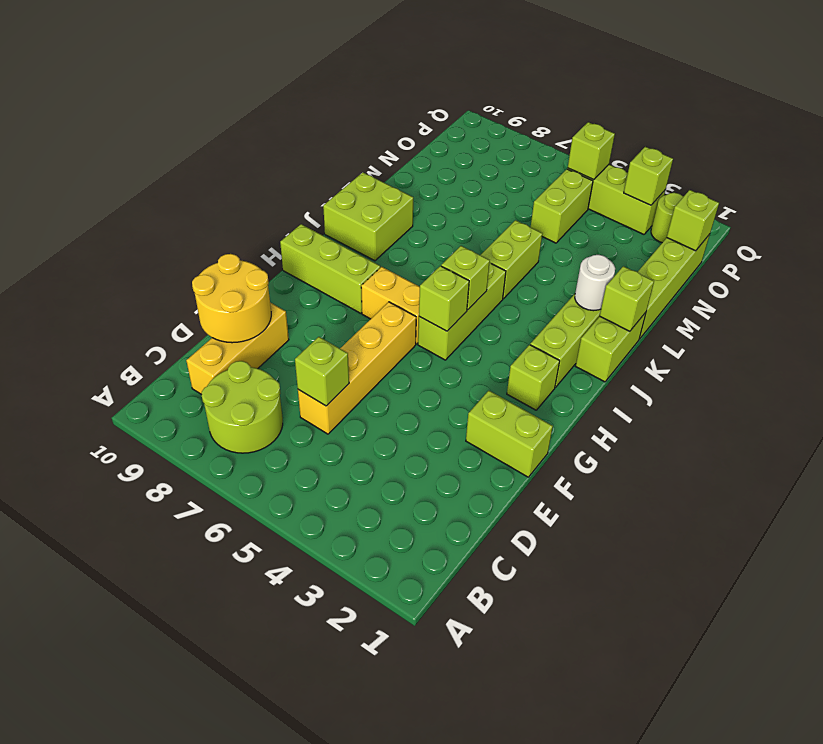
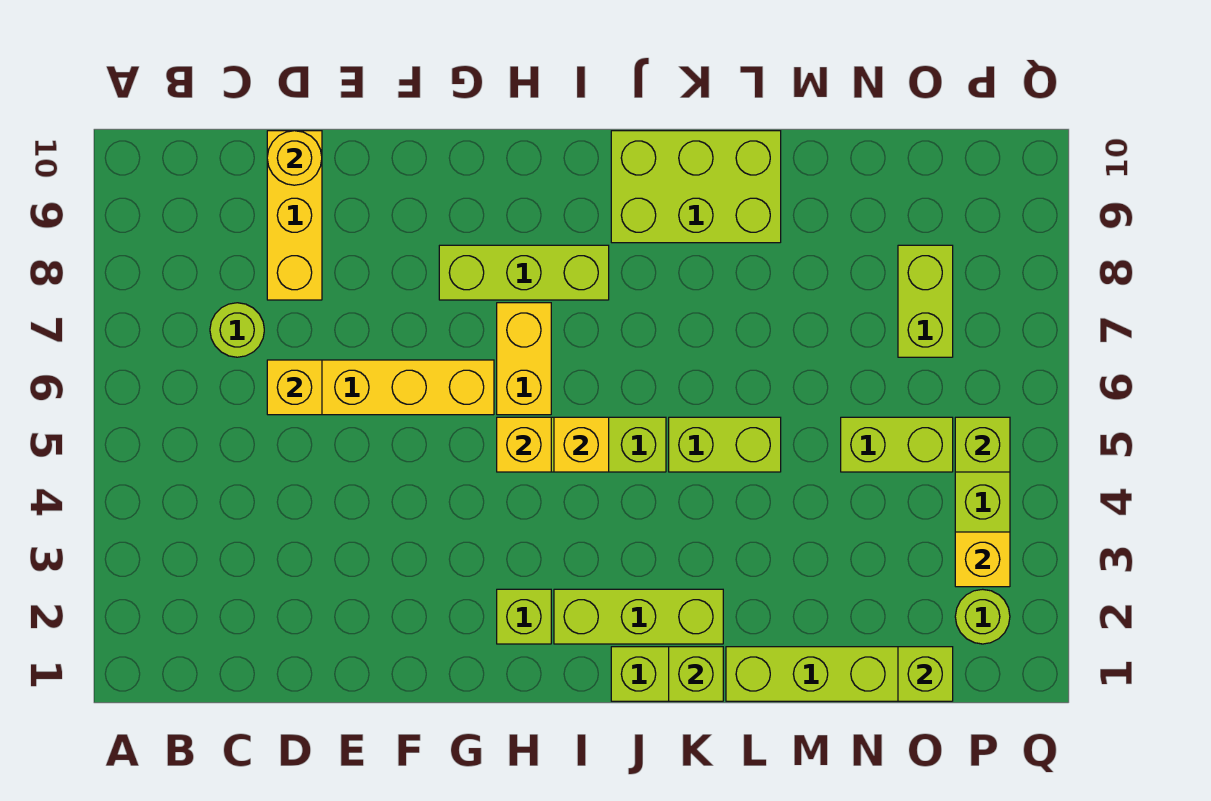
lime 2x2 round brick [202,361,283,453] -> lime 1x1 round brick [210,303,264,357]
yellow 1x3 brick [186,302,289,395] -> yellow 1x3 brick turned to [267,131,322,300]
lime 1x1 brick [295,337,349,406] -> yellow 1x1 brick [267,360,322,415]
yellow 2x2 round brick [192,254,271,343] -> yellow 1x1 round brick [267,131,322,185]
lime 1x2 brick [466,391,553,477] -> lime 1x2 brick moved to [898,245,953,357]
lime 1x1 brick [419,266,469,331] -> yellow 1x1 brick [497,417,551,472]
lime 1x3 brick [280,224,380,313] -> lime 1x3 brick turned to [439,245,609,300]
lime 1x1 brick [441,246,490,310] -> yellow 1x1 brick [554,417,609,472]
lime 2x2 brick [323,172,413,261] -> lime 2x3 brick [611,131,781,243]
white 1x1 round brick [575,255,615,311] -> none
lime 1x1 brick [624,147,673,205] -> yellow 1x1 brick [955,532,1010,587]

